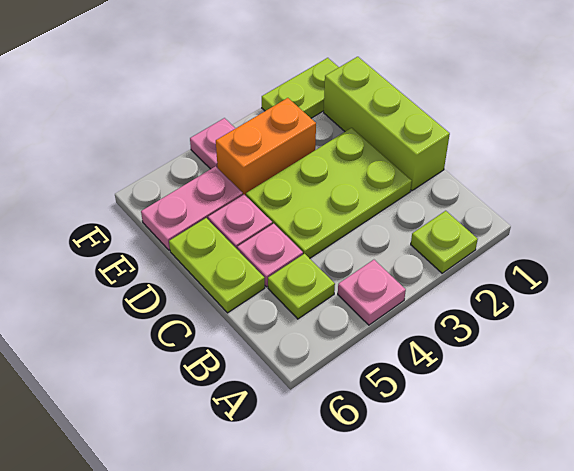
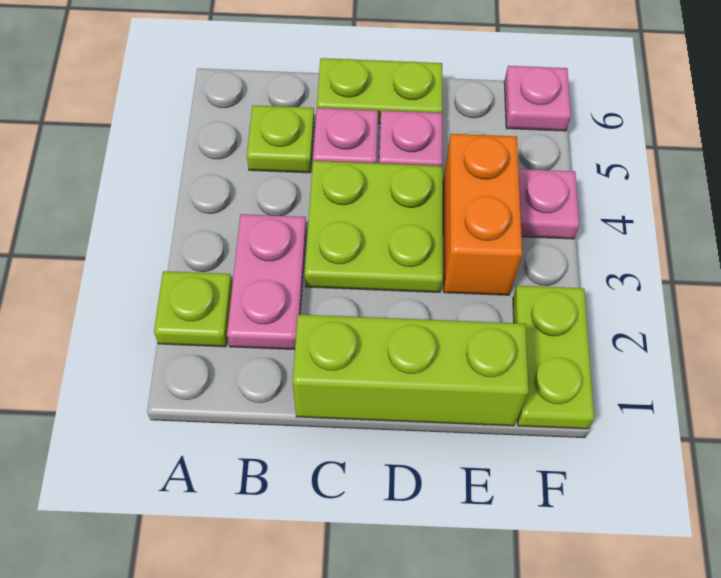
pink 1x1 plate [338,260,406,325] -> pink 1x1 plate moved to [504,66,571,131]
lime 2x3 plate [246,128,412,258] -> lime 2x2 plate [305,161,443,292]
pink 1x2 plate [141,166,243,250] -> pink 1x2 plate moved to [227,214,306,350]

